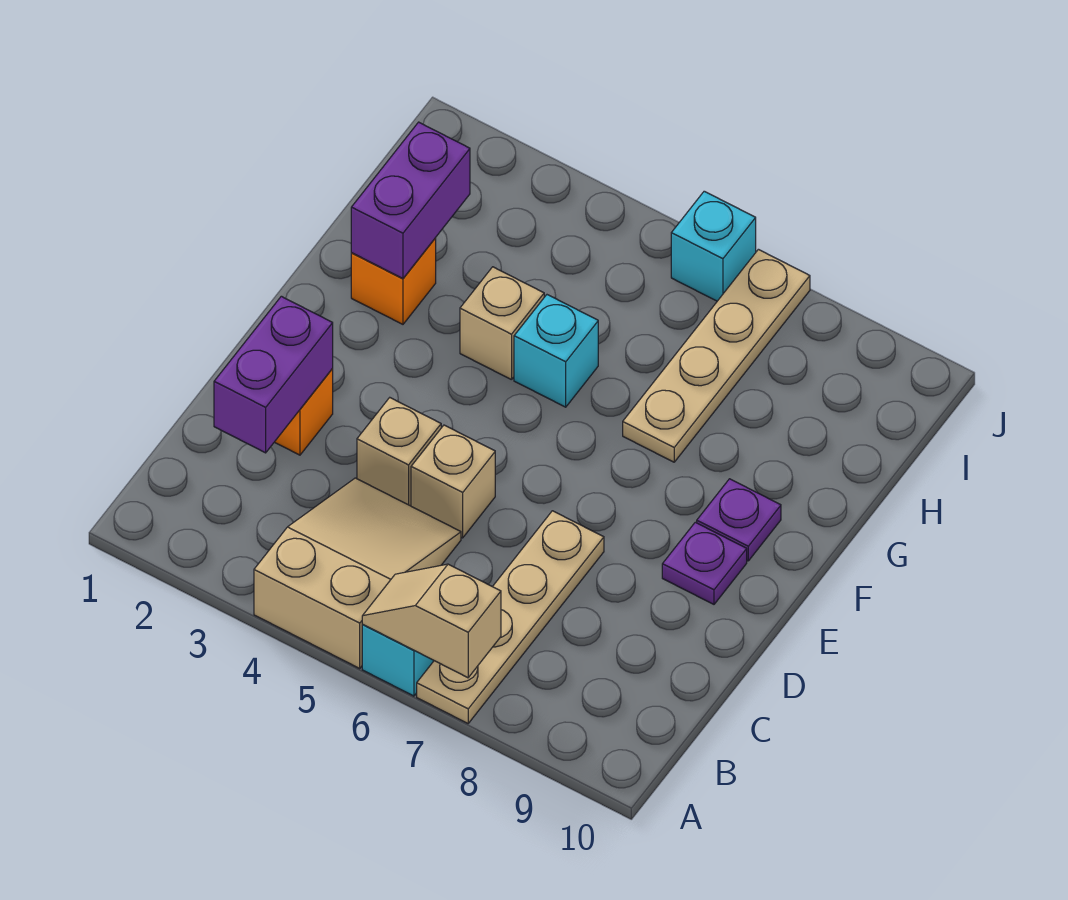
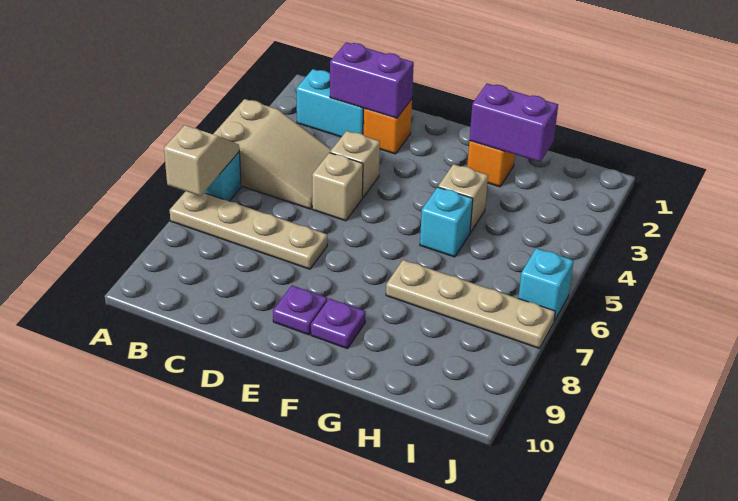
none -> cyan 1x2 brick [296,69,364,137]

